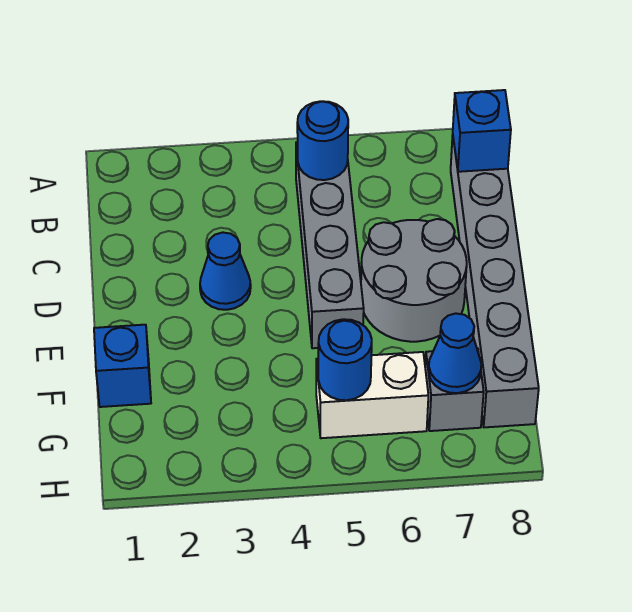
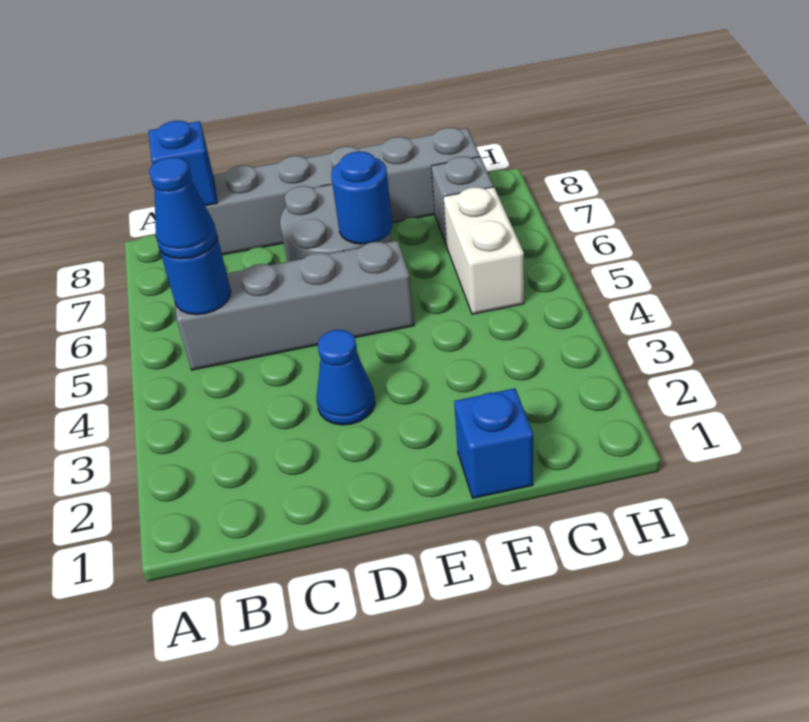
blue 1x1 round brick [318,319,372,400] -> blue 1x1 round brick moved to [331,152,392,244]
blue 1x1 cone [429,313,481,393] -> blue 1x1 cone moved to [149,157,217,259]

